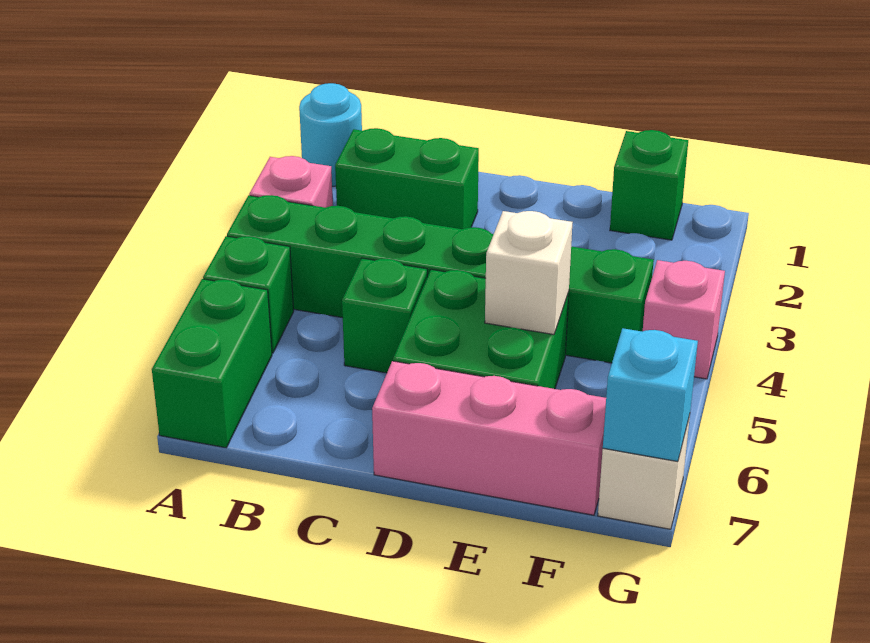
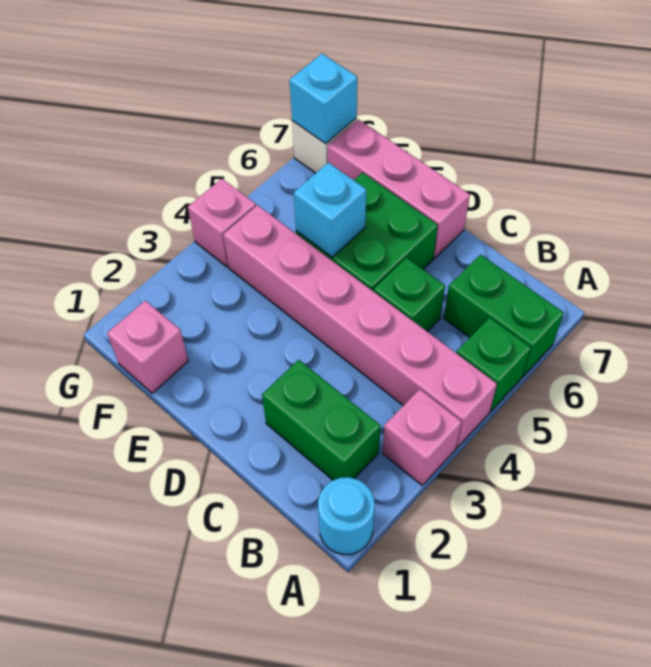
green 1x6 brick [227,195,654,363] -> pink 1x6 brick [223,205,497,448]
green 1x2 brick [152,279,272,448] -> green 1x2 brick turned to [444,255,564,376]
white 1x1 brick [485,211,572,335] -> cyan 1x1 brick [294,163,366,257]
green 1x1 brick [610,130,688,240] -> pink 1x1 brick [107,301,188,393]

